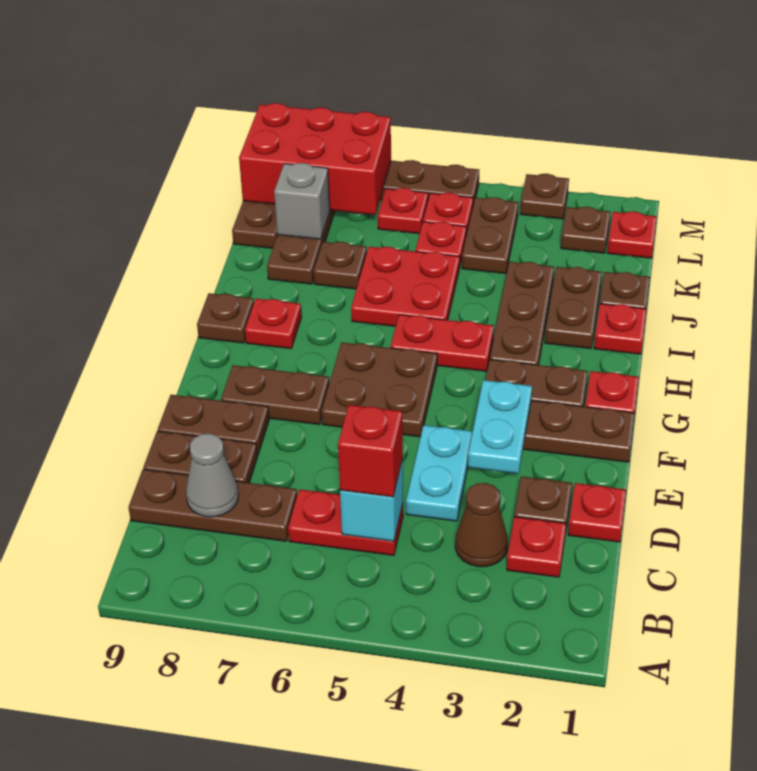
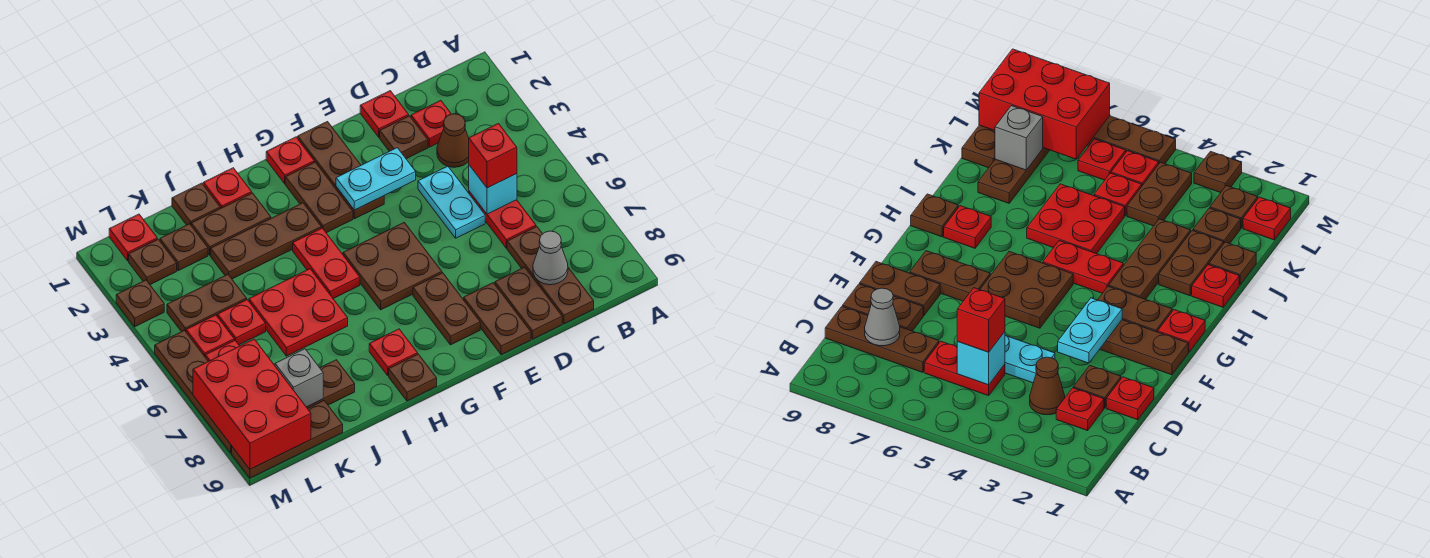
cyan 1x2 plate [406,425,473,521] -> cyan 1x2 plate turned to [418,166,485,238]
brown 1x1 plate [313,242,367,289] -> brown 1x1 plate moved to [160,224,208,271]

